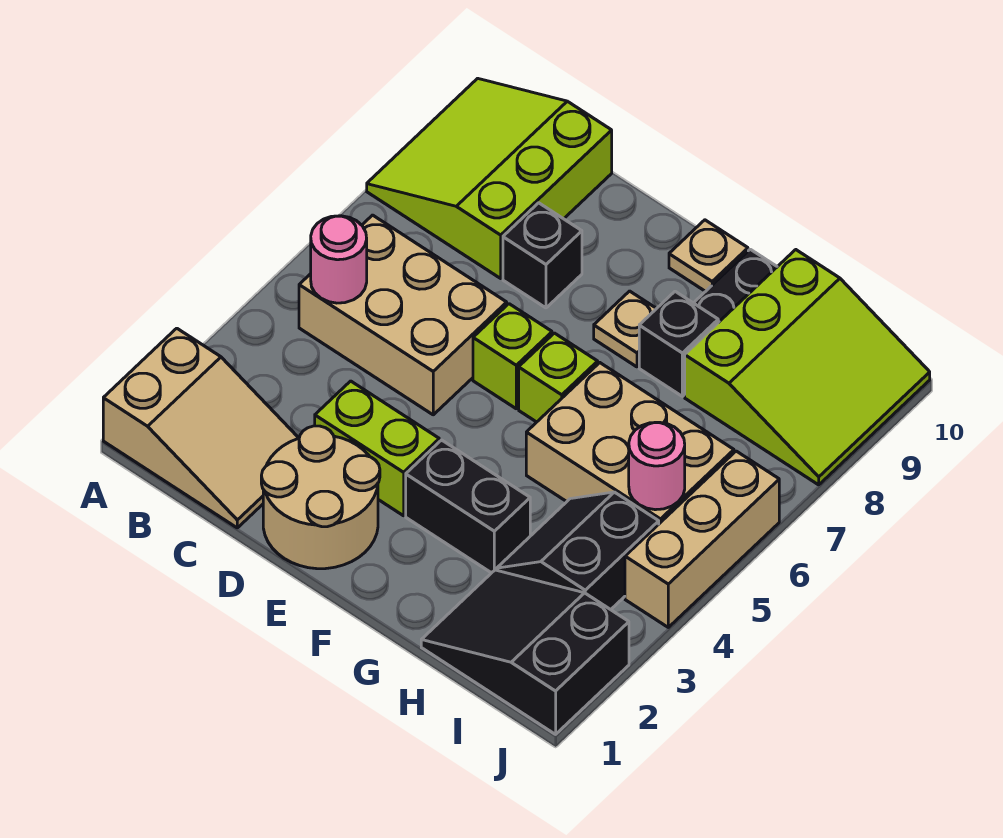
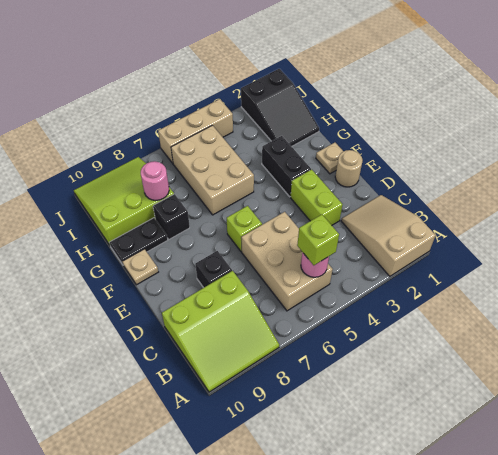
tan 2x2 round brick [261,426,380,569] -> tan 1x1 round brick [335,150,363,187]
lime 1x1 brick [519,333,598,422] -> lime 1x1 brick moved to [297,215,339,265]
tan 1x1 plate [594,291,657,367] -> tan 1x1 plate moved to [316,143,343,174]
black 2x2 slope [497,492,659,610] -> none
pink 1x1 round brick [629,422,685,510] -> pink 1x1 round brick moved to [141,161,169,200]

